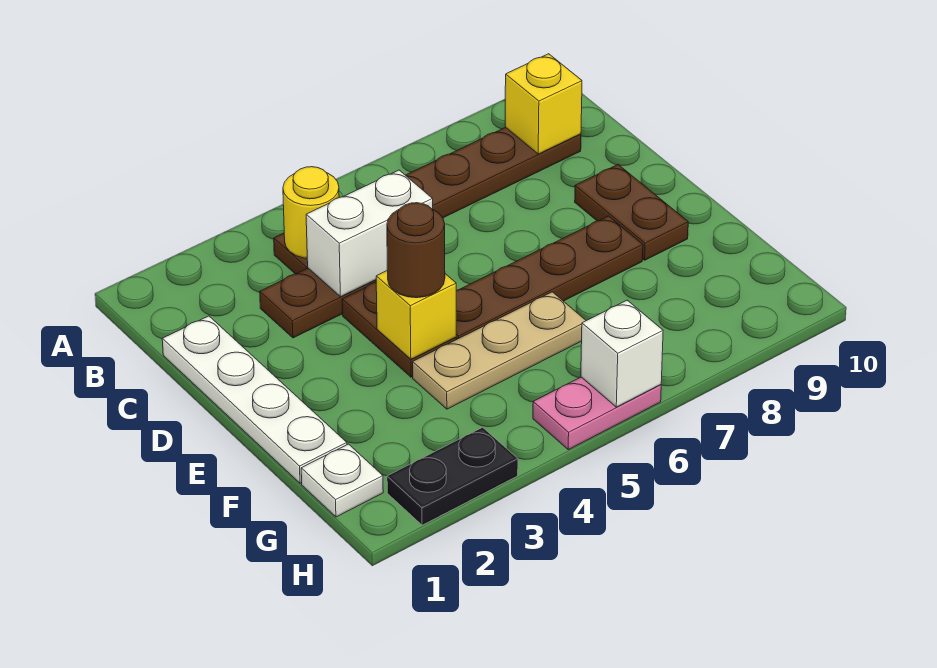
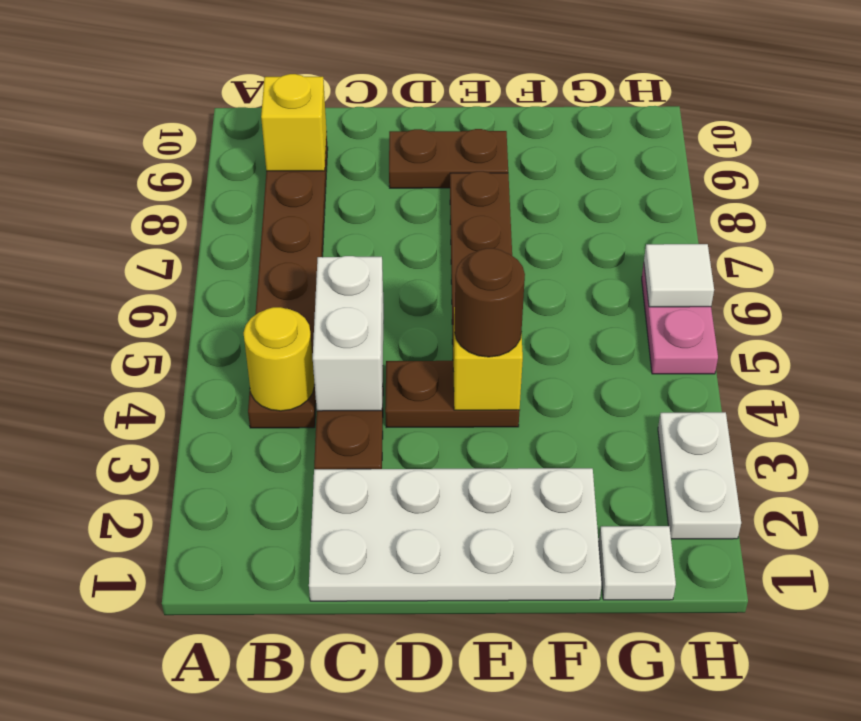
white 1x4 plate [162,316,347,483] -> white 2x4 plate [309,468,602,601]
tan 1x3 plate [413,292,586,409] -> none
black 1x2 plate [387,427,518,525] -> white 1x2 plate [658,412,741,539]
white 1x1 brick [581,300,663,407] -> white 1x1 tile [644,244,714,307]

